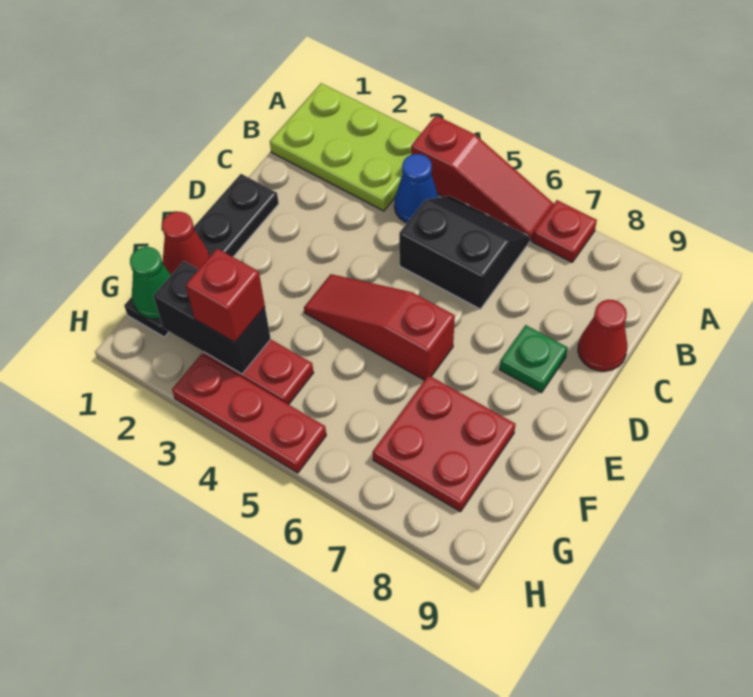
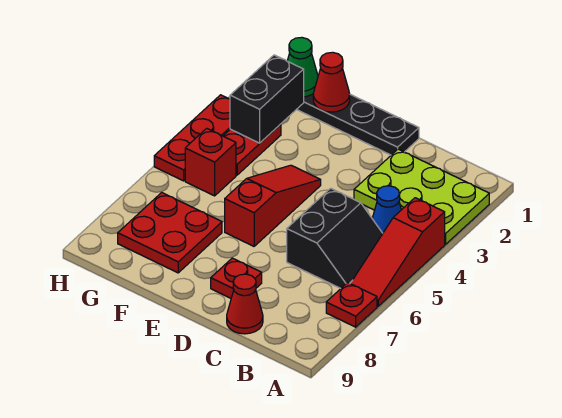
lime 2x3 plate [270,83,421,211] -> lime 2x3 plate turned to [354,149,489,244]
green 1x1 plate [500,325,568,393] -> red 1x1 plate [211,258,262,298]
red 1x1 brick [186,248,265,343] -> red 1x1 brick moved to [185,128,236,196]

